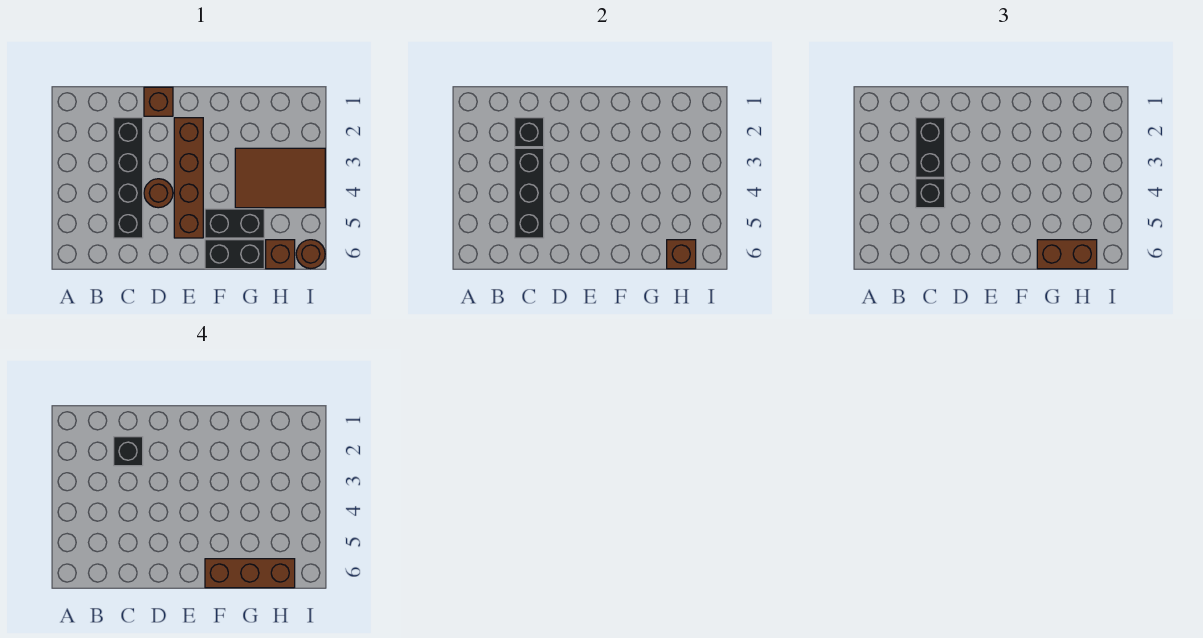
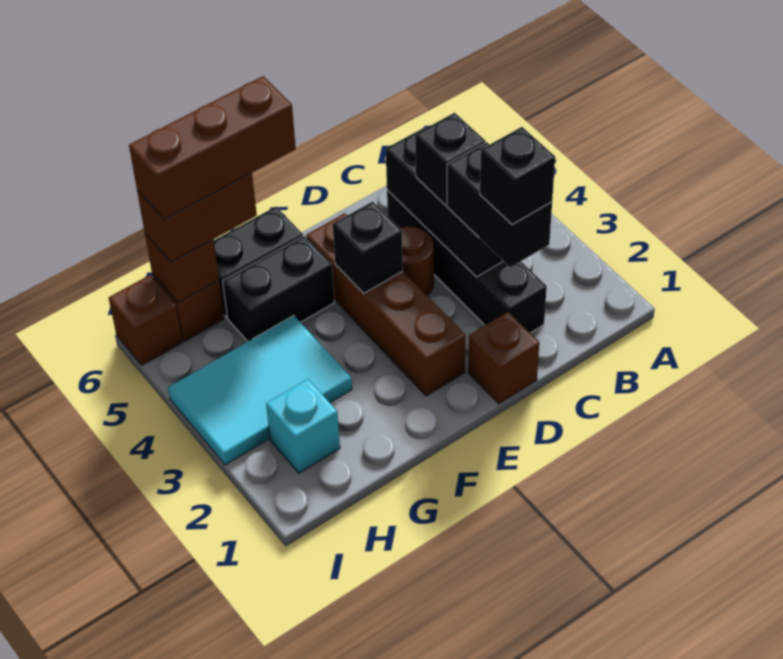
black 1x1 brick [515,118,544,147] -> black 1x1 brick moved to [333,202,403,293]
brown 2x3 tile [235,148,325,208] -> cyan 2x3 tile [168,316,352,465]
none -> cyan 1x1 brick [266,379,340,473]
brown 1x1 round brick [296,240,325,269] -> brown 1x1 brick [109,275,182,365]

